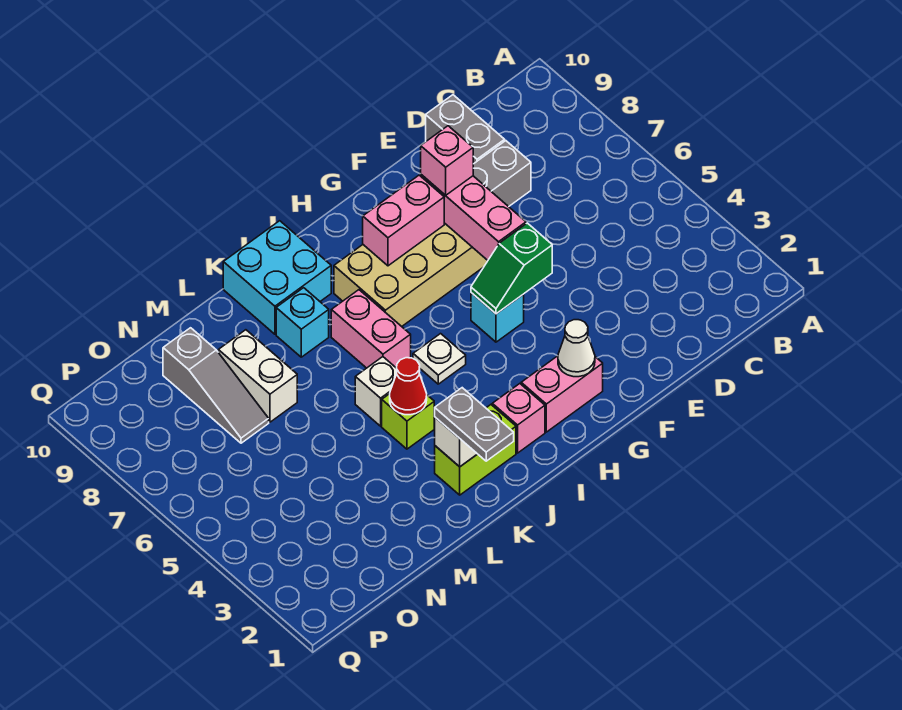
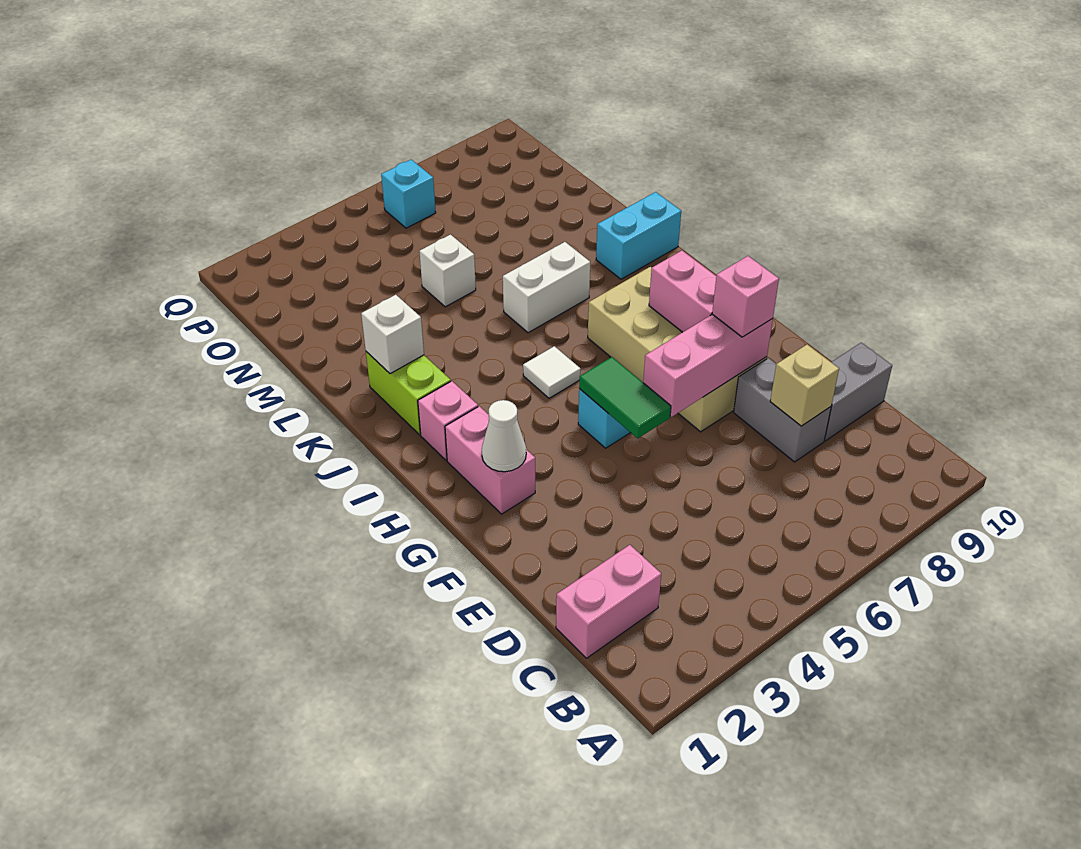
none -> tan 1x1 brick [770,345,839,426]
green 1x2 slope [471,223,552,314] -> green 1x2 tile [579,357,671,438]
white 1x1 plate [413,334,466,384] -> white 1x1 tile [523,346,581,398]
pink 1x2 brick [331,290,411,368] -> pink 1x2 brick moved to [556,545,661,658]
cyan 2x2 brick [223,221,331,334] -> cyan 1x2 brick [596,192,681,279]
grey 1x2 plate [434,388,514,461] -> none
lime 1x1 brick [382,394,435,449] -> none
red 1x1 cone [390,358,427,415] -> none
white 1x1 brick [355,357,397,426] -> white 1x1 brick moved to [419,235,476,307]
cyan 1x1 brick [276,288,329,357] -> cyan 1x1 brick moved to [381,160,436,228]
white 1x2 brick [218,330,297,422] -> white 1x2 brick moved to [503,242,590,333]
grey 1x3 slope [163,328,269,443] -> none

